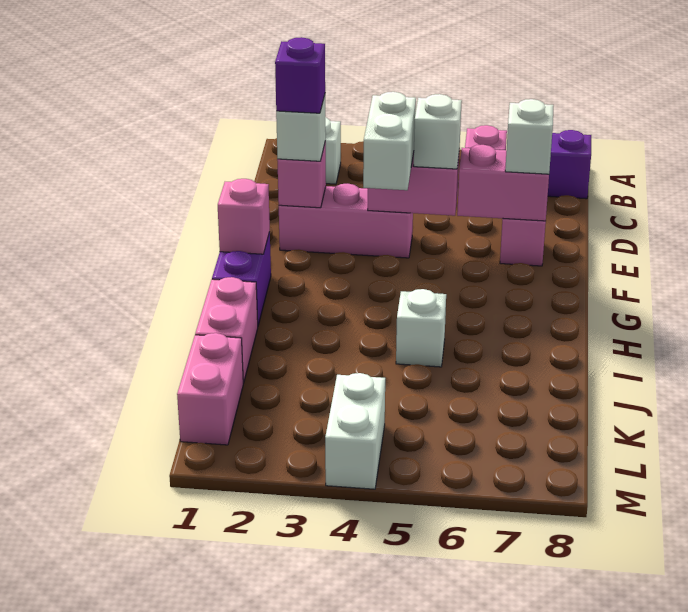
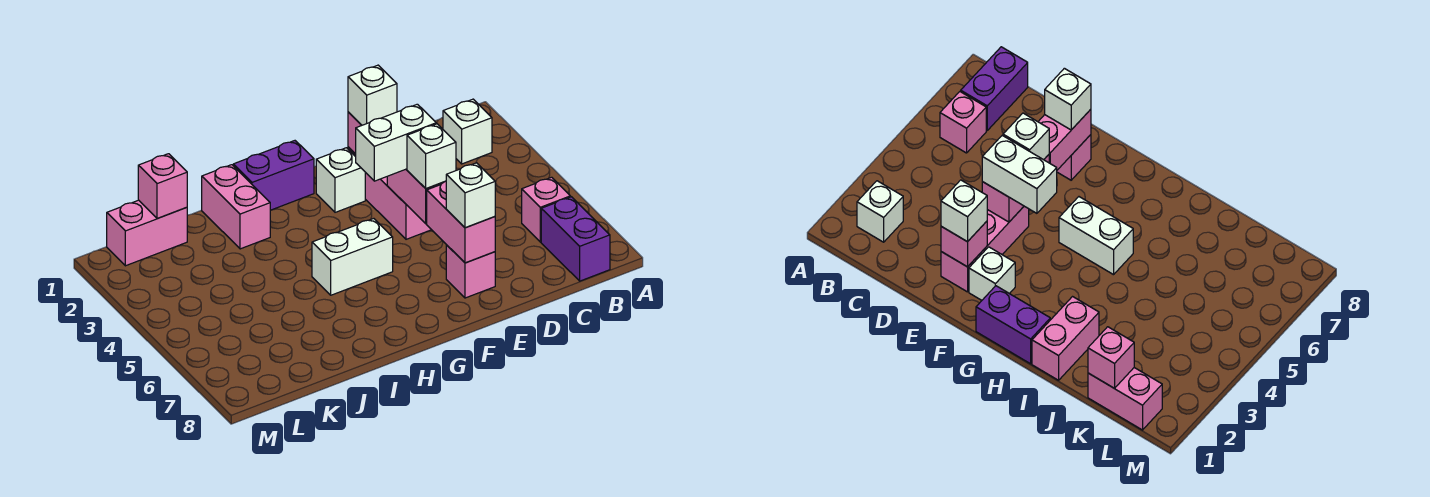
purple 1x1 brick [275,37,325,113] -> none
pink 1x1 brick [218,179,270,254] -> pink 1x1 brick moved to [138,154,187,219]
pink 1x2 brick [195,277,258,383] -> pink 1x2 brick turned to [202,165,271,249]
white 1x1 brick [396,289,446,367] -> white 1x1 brick moved to [316,148,365,212]
white 1x2 brick [325,373,385,489] -> white 1x2 brick moved to [312,219,393,295]

